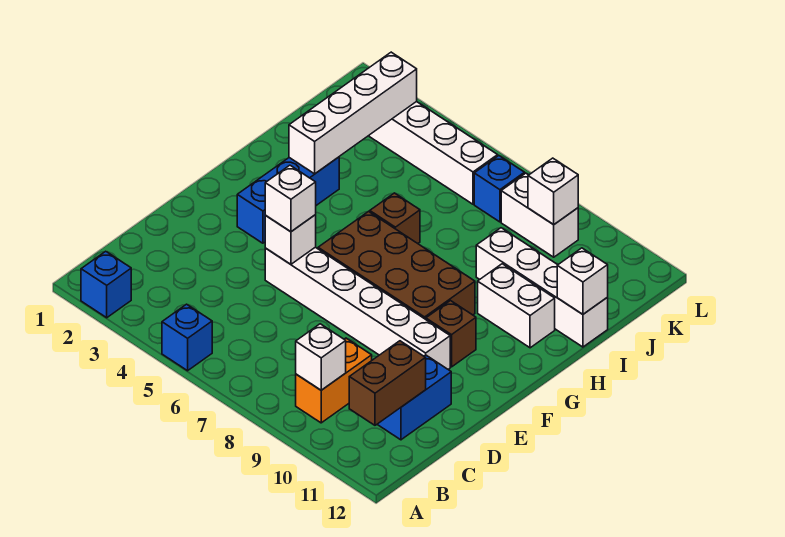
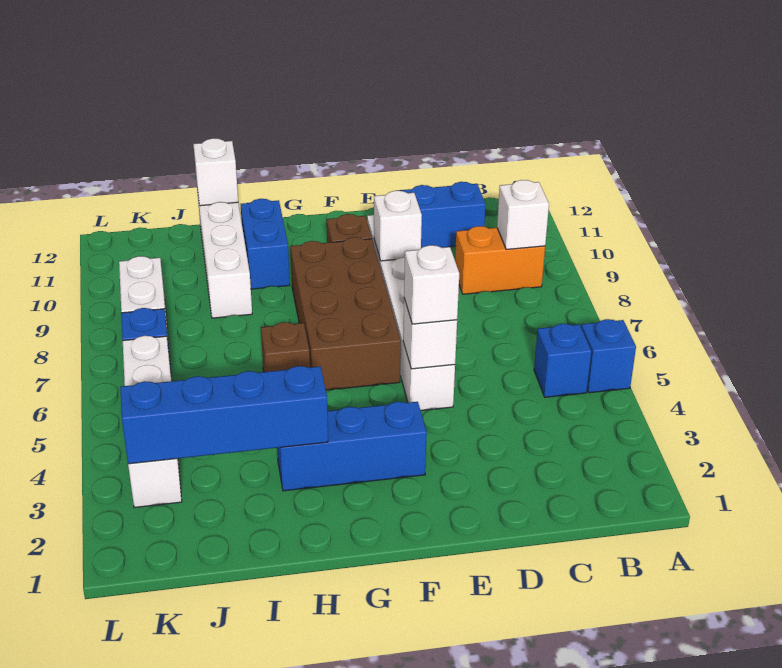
blue 1x1 brick [81,251,131,318] -> blue 1x1 brick moved to [534,324,591,397]
brown 1x2 brick [349,341,426,425] -> none
white 1x4 brick [289,52,417,174] -> blue 1x4 brick [120,366,328,464]
white 1x2 brick [478,264,555,348] -> blue 1x2 brick [241,199,290,289]
white 1x1 brick [528,158,578,225] -> white 1x1 brick moved to [374,191,422,261]

